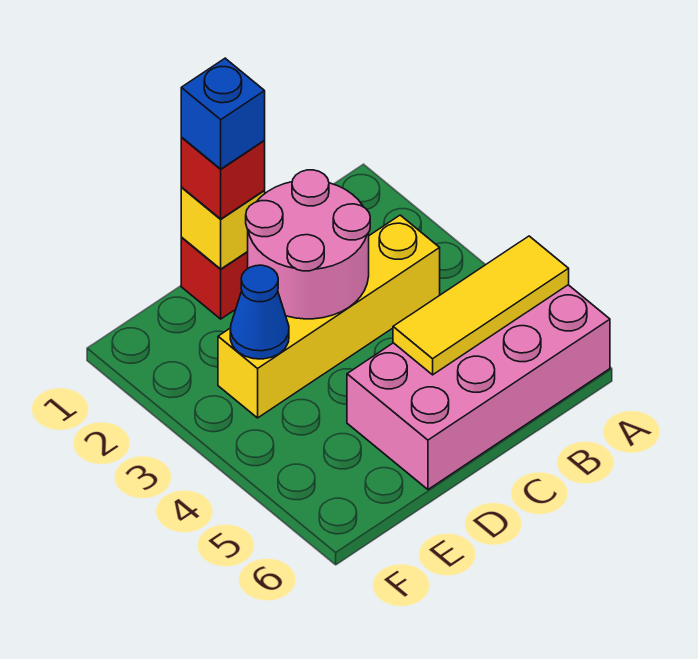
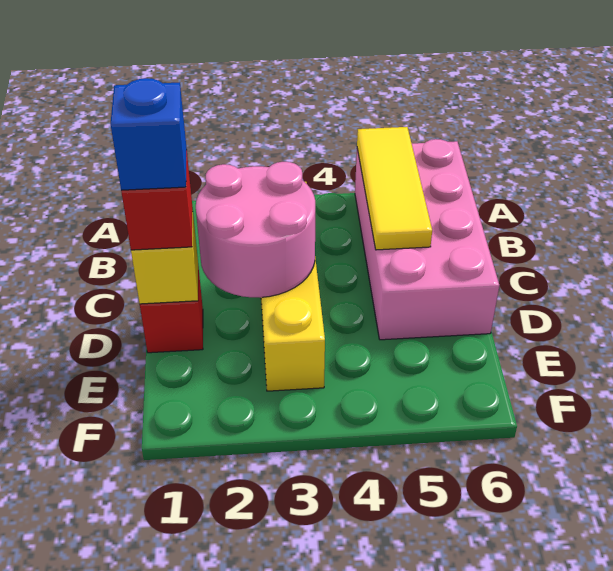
blue 1x1 cone [230,265,289,359] -> none

